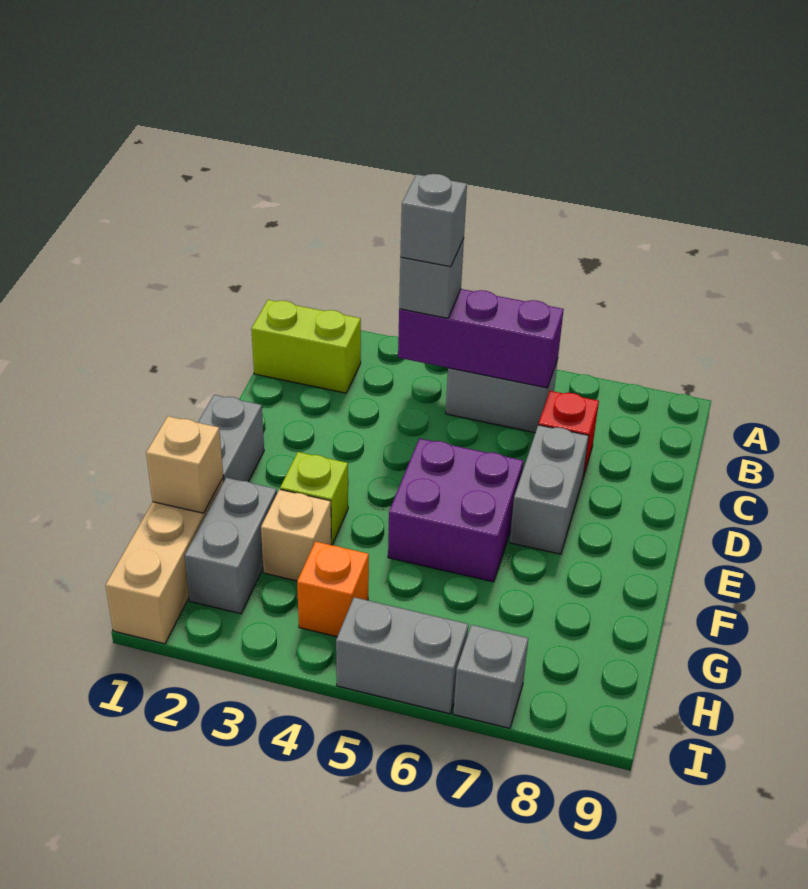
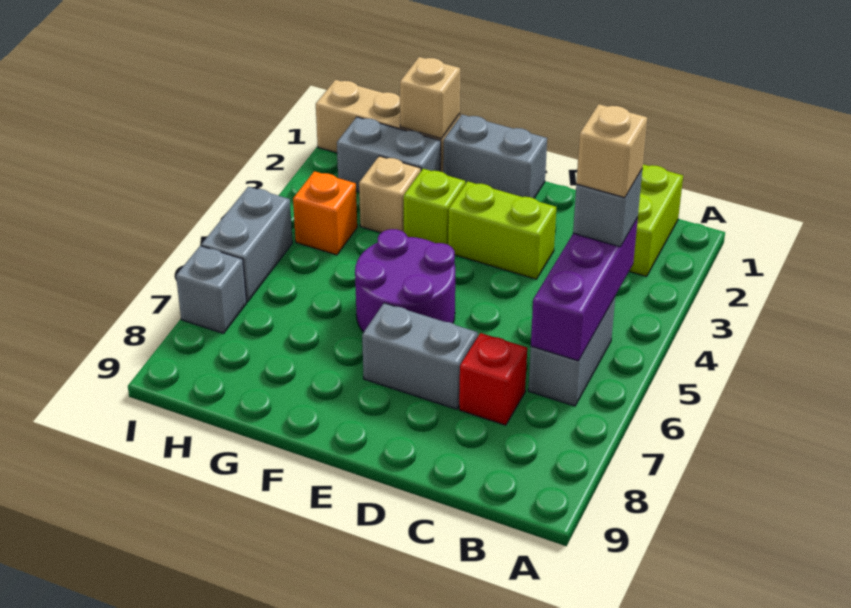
grey 1x1 brick [400,174,467,267] -> tan 1x1 brick [576,104,647,198]
none -> lime 1x2 brick [448,181,556,279]
purple 2x2 brick [388,438,523,582] -> purple 2x2 round brick [355,229,455,332]

